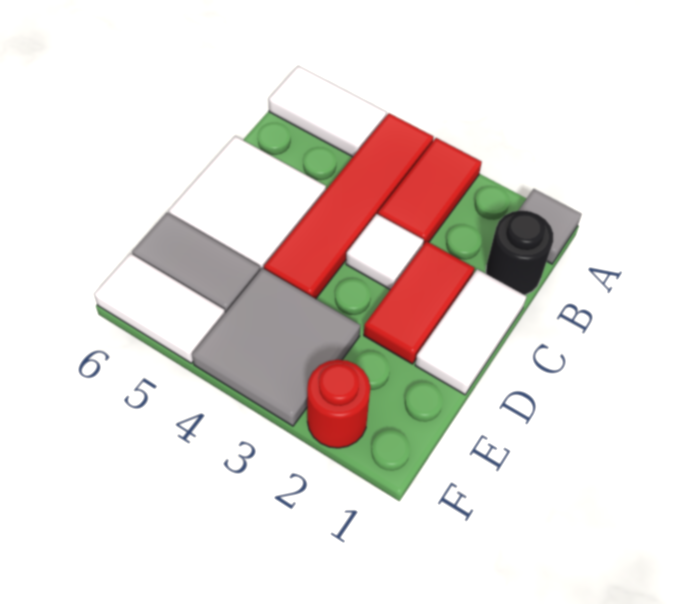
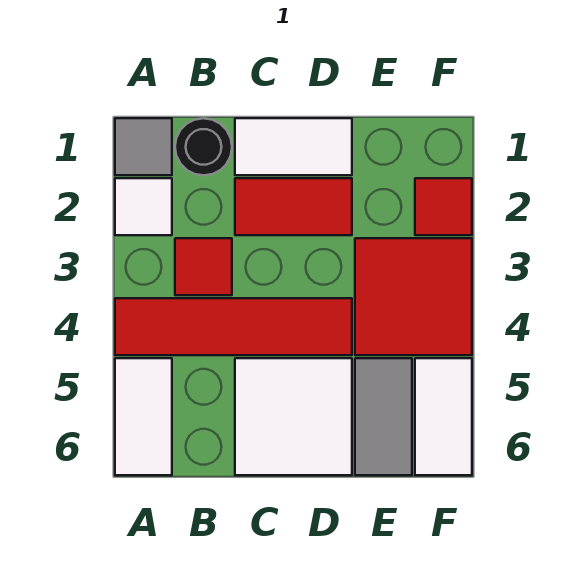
red 1x2 tile [378,138,482,245] -> red 1x1 tile [175,238,232,295]
white 1x1 tile [346,214,424,289] -> white 1x1 tile moved to [115,178,172,235]
grey 2x2 tile [192,268,360,426] -> red 2x2 tile [355,238,472,355]
red 1x1 round brick [307,360,370,448] -> red 1x1 tile [415,178,472,235]

